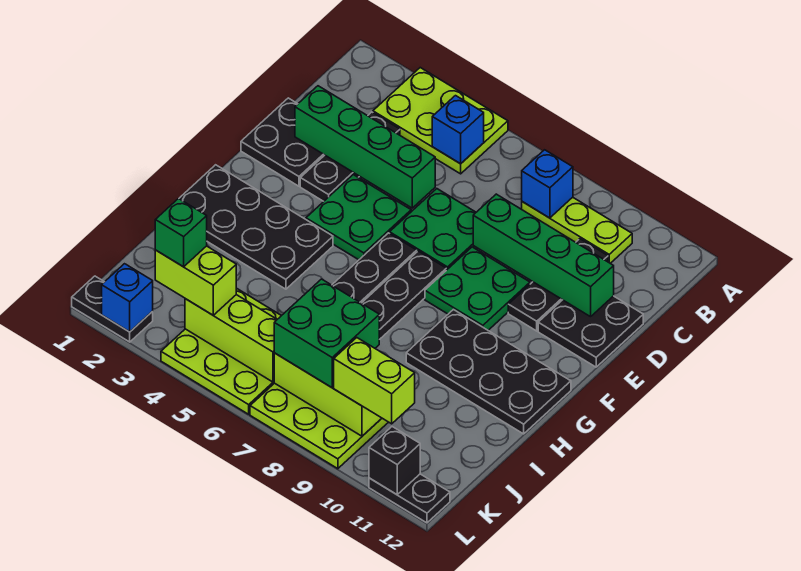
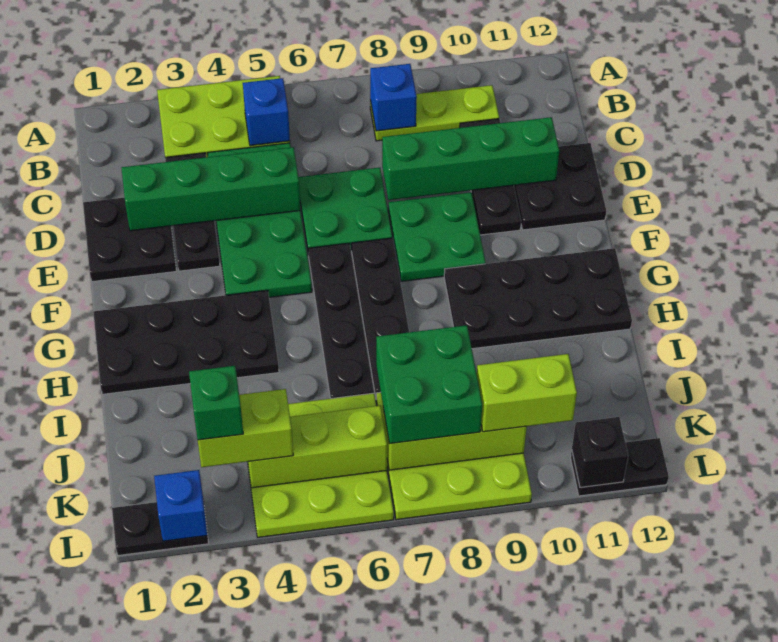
green 2x2 plate [306,175,411,260] -> green 2x4 plate [208,143,312,297]

